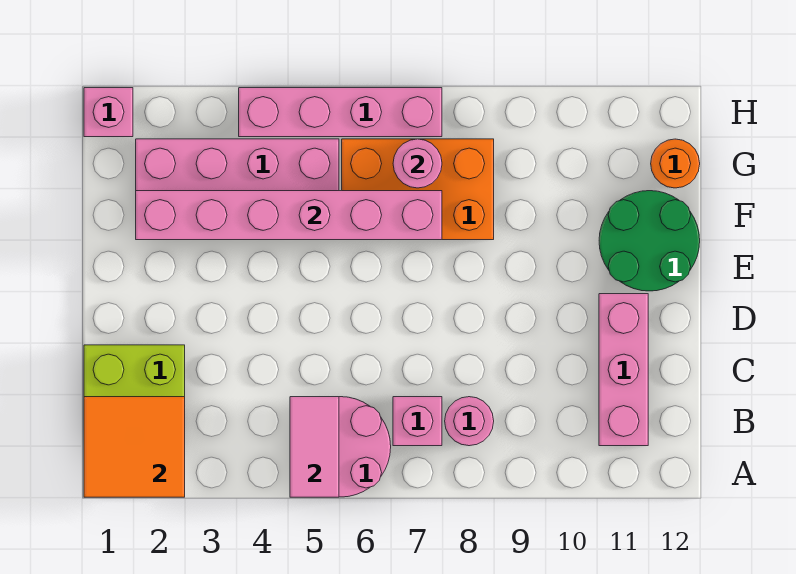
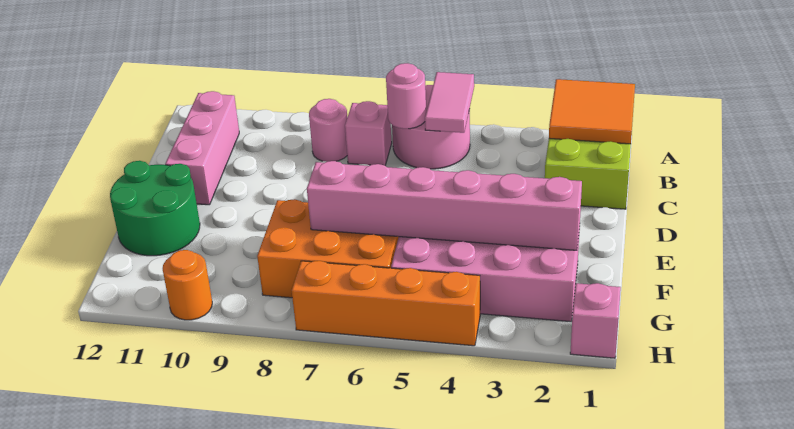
pink 1x1 round brick [393,139,442,188] -> pink 1x1 round brick moved to [386,63,426,129]
orange 1x1 round brick [651,139,700,188] -> orange 1x1 round brick moved to [163,250,212,320]
pink 1x4 brick [239,88,442,137] -> orange 1x4 brick [292,261,480,346]

